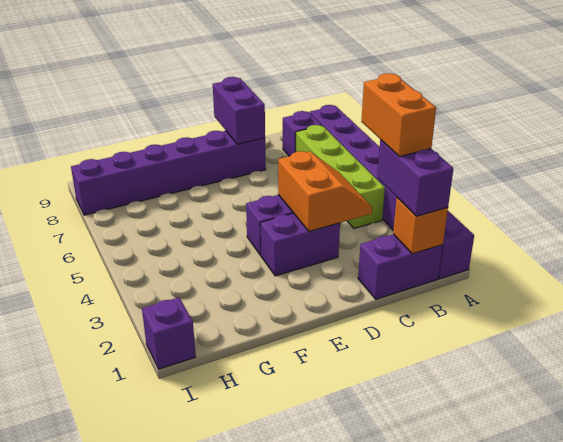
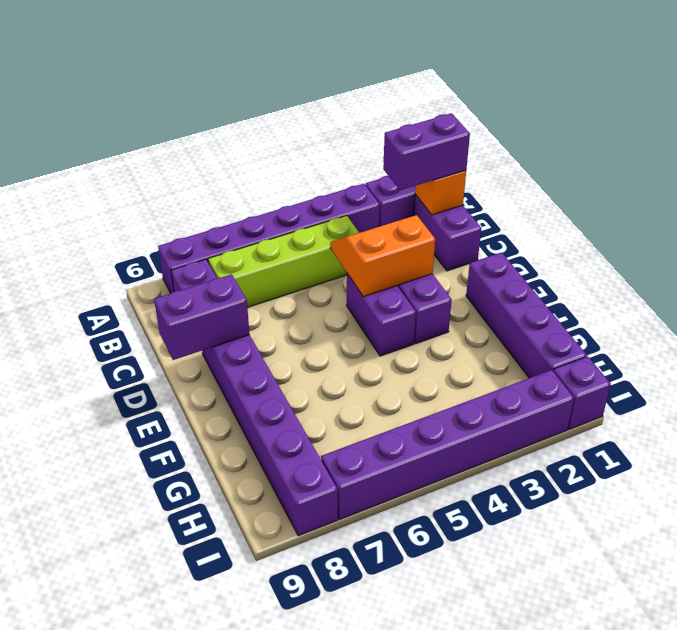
orange 1x2 brick [361,73,436,157] -> none
none -> purple 1x4 brick [466,252,587,378]
none -> purple 1x6 brick [321,370,574,519]

